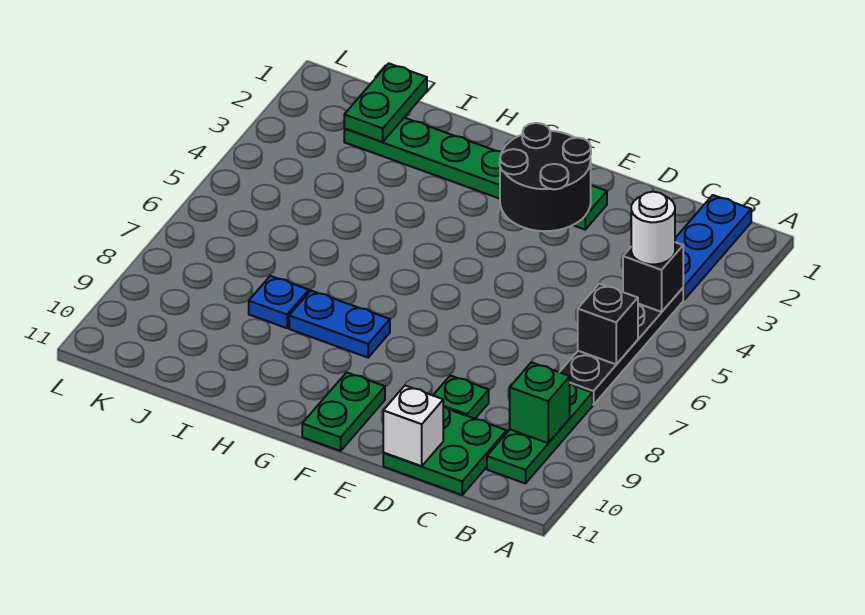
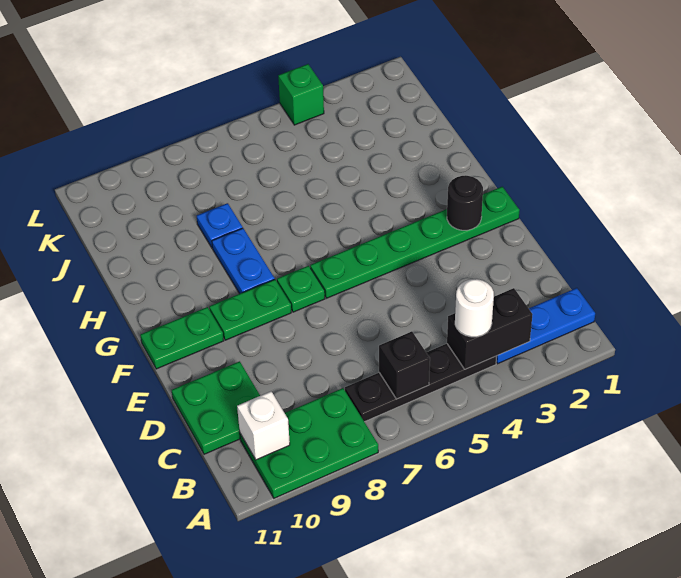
black 1x1 brick [623,242,683,312] -> black 1x2 brick [447,288,533,369]
green 1x3 plate [487,383,593,484] -> green 2x3 plate [240,388,378,498]
green 1x1 brick [510,362,570,443] -> green 1x1 brick moved to [278,64,324,125]
green 1x1 plate [433,375,489,419] -> green 1x1 plate moved to [277,266,325,312]
white 1x1 brick [383,386,443,466] -> white 1x1 brick moved to [237,391,290,460]
green 1x6 plate [344,118,607,229] -> green 1x6 plate turned to [310,187,519,298]
black 2x2 round brick [500,123,591,231] -> black 1x1 round brick [447,175,483,230]
green 1x2 plate [344,63,427,142] -> green 1x2 plate moved to [209,280,291,340]

